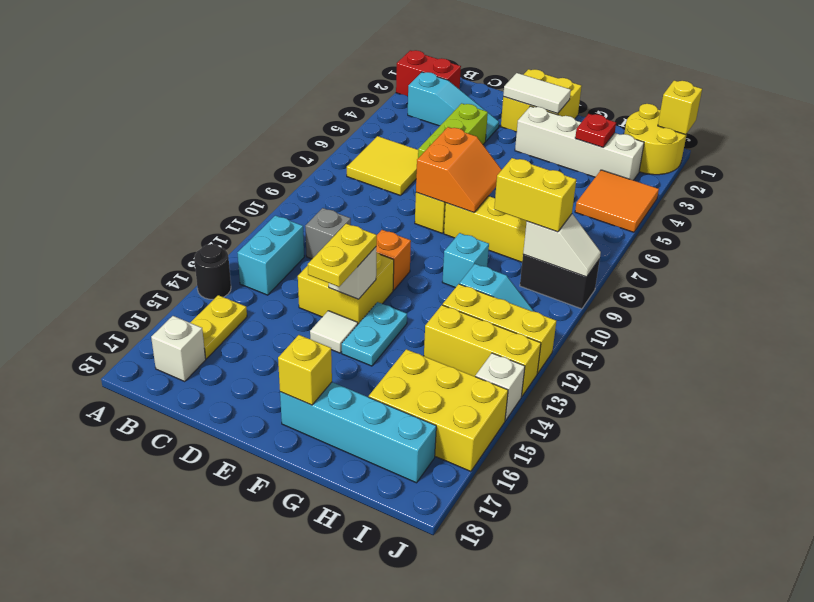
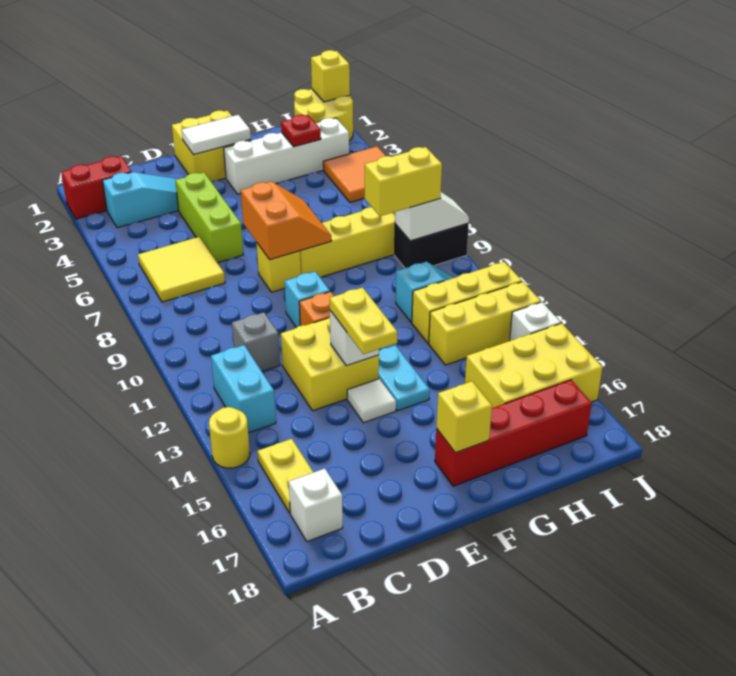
black 1x1 round brick [194,244,231,299] -> yellow 1x1 round brick [209,407,250,468]
cyan 1x4 brick [280,382,436,483] -> red 1x4 brick [435,380,592,486]
cyan 1x1 brick [442,233,489,288] -> cyan 1x1 brick moved to [285,272,330,328]

